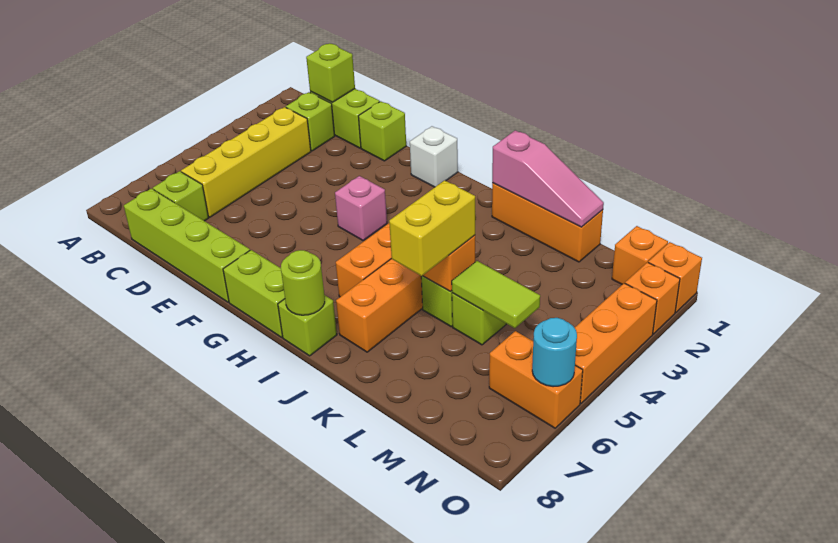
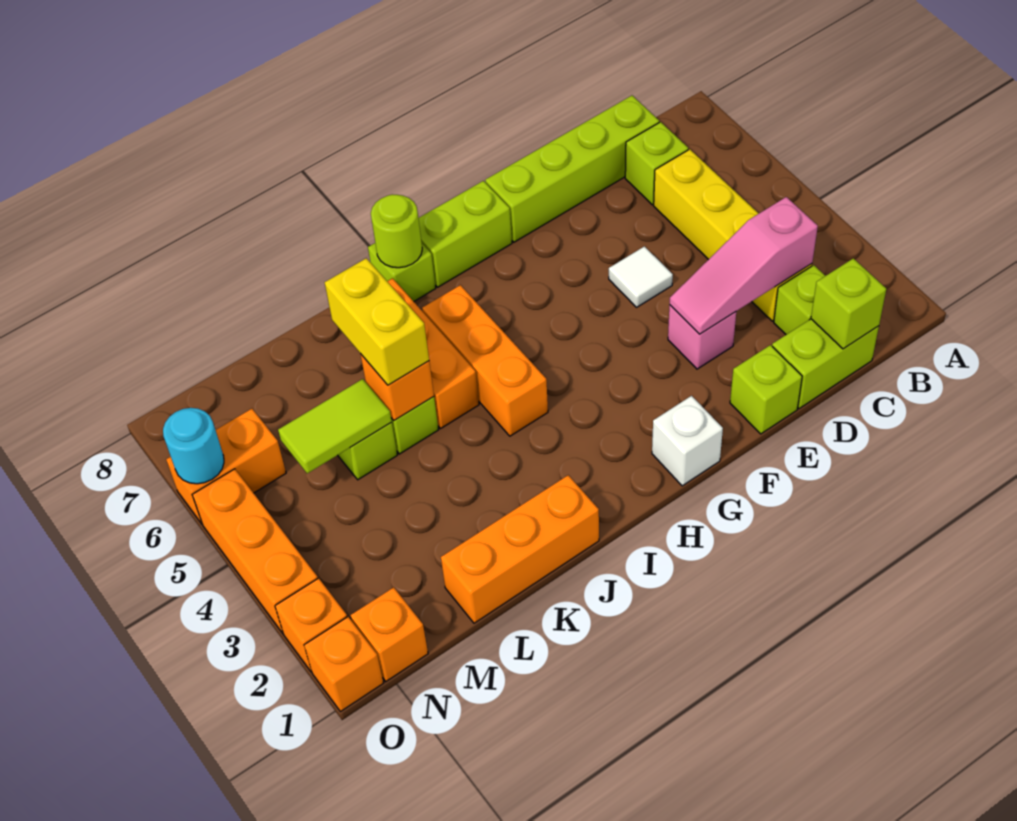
none -> white 1x1 tile [609,246,673,307]
pink 1x1 brick [335,176,387,240] -> pink 1x1 brick moved to [668,305,736,369]
pink 1x3 slope [492,130,604,227] -> pink 1x3 slope moved to [670,197,818,334]

